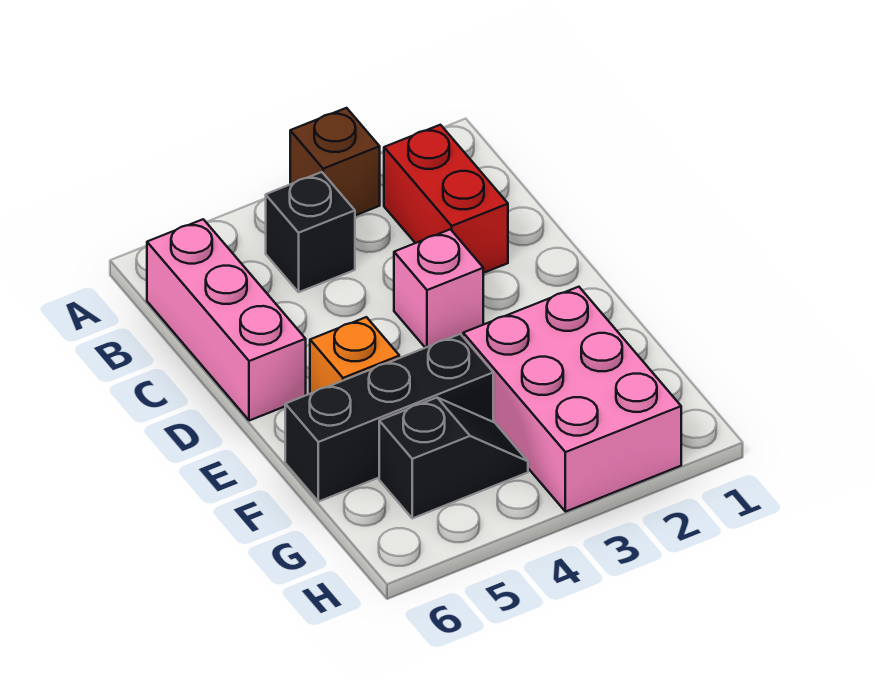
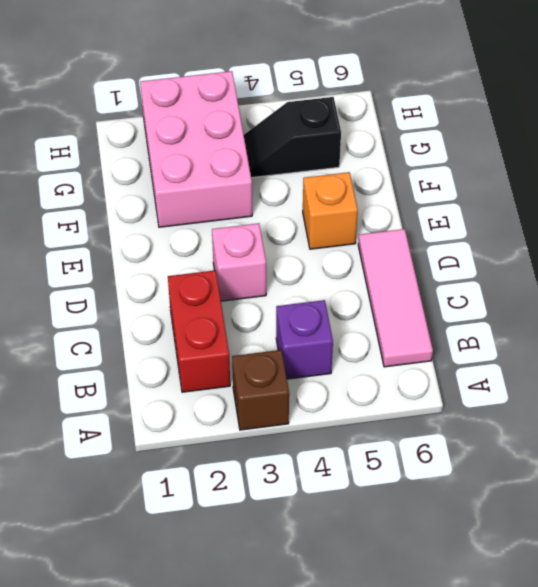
black 1x1 brick [266,172,355,292] -> purple 1x1 brick [276,300,333,379]
pink 1x3 brick [147,219,306,421] -> pink 1x3 tile [358,229,433,367]
black 1x3 brick [285,334,493,502] -> none

